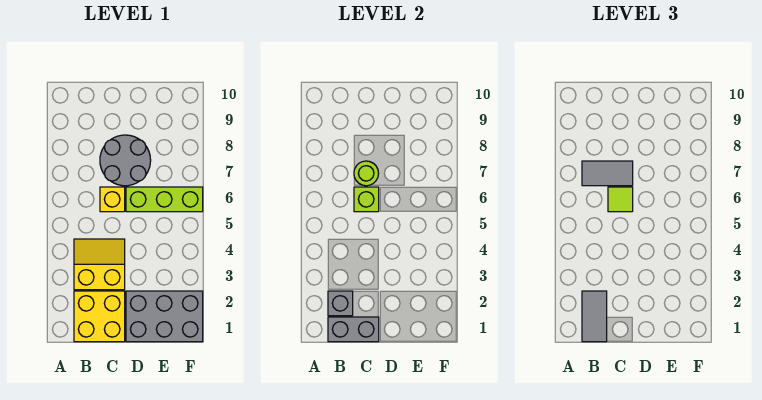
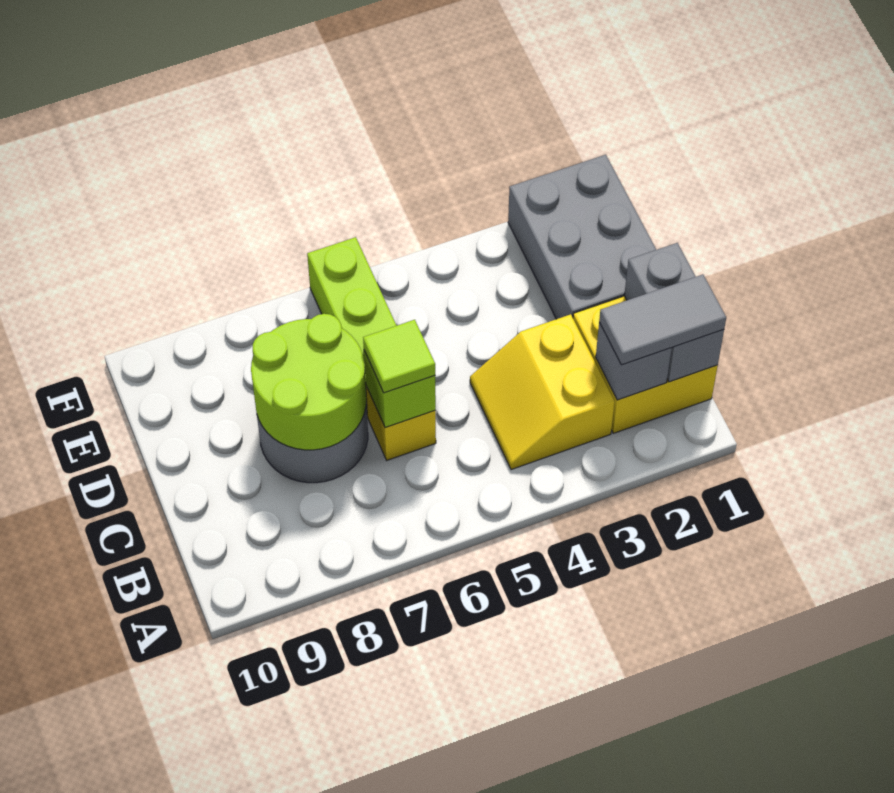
grey 1x2 tile [582,161,633,186] -> none
lime 1x1 round brick [354,161,379,186] -> lime 2x2 round brick [251,314,366,450]

